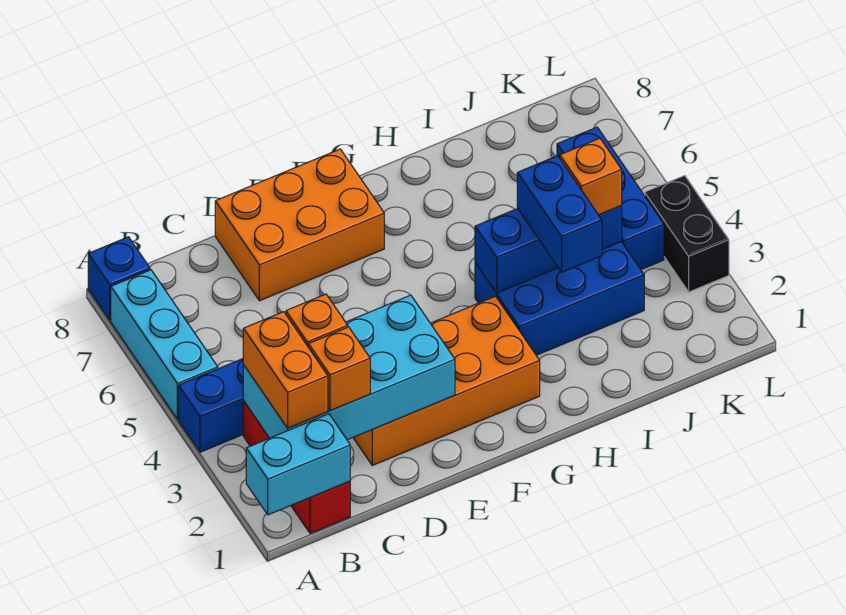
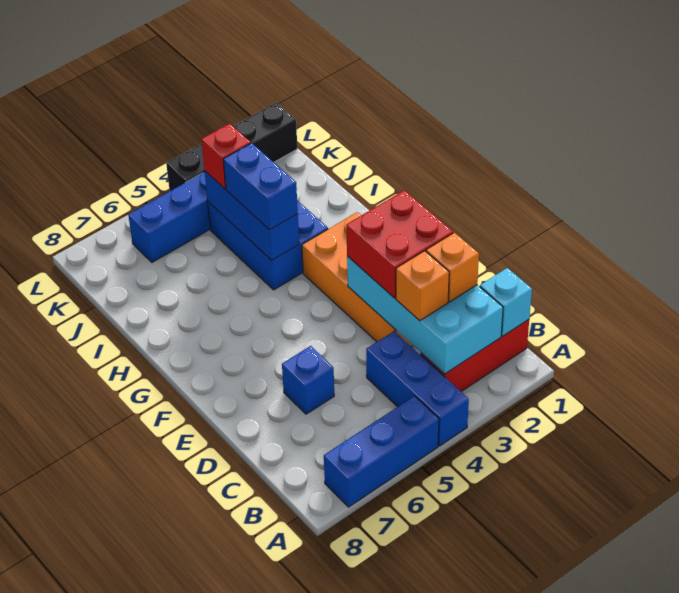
cyan 1x2 brick [246,414,350,515] -> cyan 1x1 brick [480,268,532,336]
cyan 1x3 brick [111,270,218,419] -> blue 1x3 brick [324,396,439,507]
blue 1x1 brick [88,237,150,320] -> blue 1x1 brick moved to [282,346,334,414]
orange 1x2 brick [243,312,328,428] -> none
none -> red 2x2 brick [346,190,453,298]
orange 2x3 brick [215,149,384,301] -> none
blue 1x2 brick [517,156,602,272] -> blue 1x2 brick turned to [223,143,298,230]
orange 1x1 brick [560,138,622,215] -> red 1x1 brick [201,124,251,189]
black 1x2 brick [645,176,729,292] -> black 1x4 brick [166,103,297,191]

